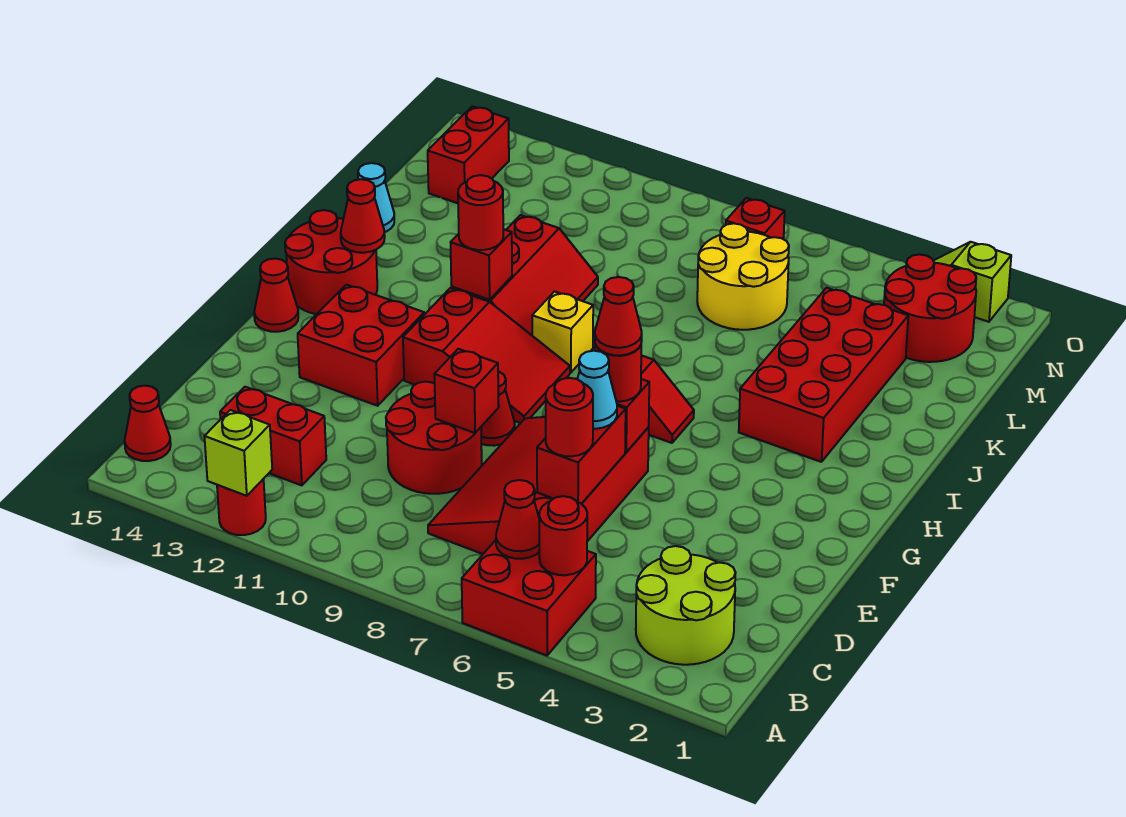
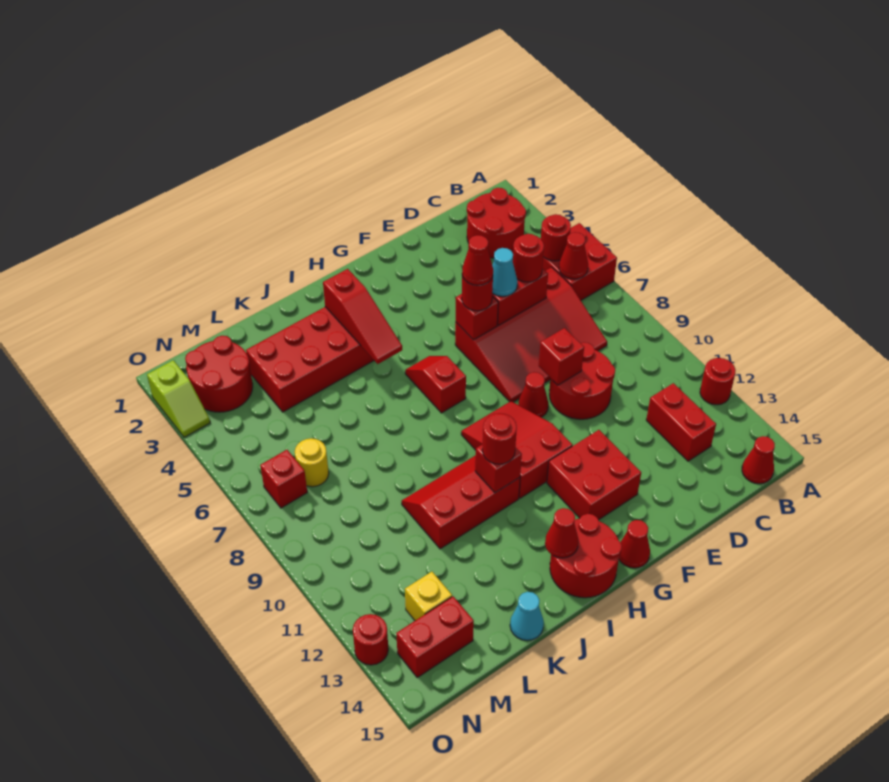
lime 1x1 brick [204,410,272,496] -> none
lime 2x2 round brick [636,546,736,665] -> red 2x2 round brick [467,188,526,258]
none -> red 1x3 slope [323,269,402,364]
yellow 1x1 brick [532,292,593,372] -> yellow 1x1 brick moved to [405,572,452,620]
yellow 2x2 round brick [697,223,789,330] -> yellow 1x1 round brick [295,438,329,487]
none -> red 1x1 round brick [353,614,388,665]

